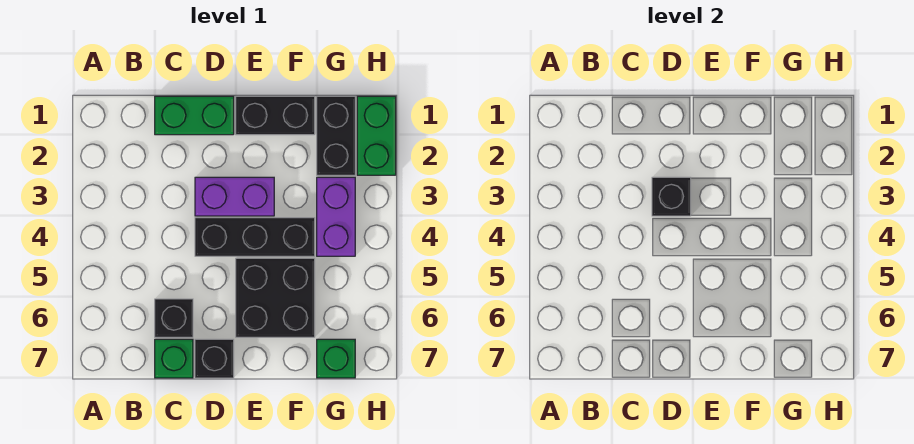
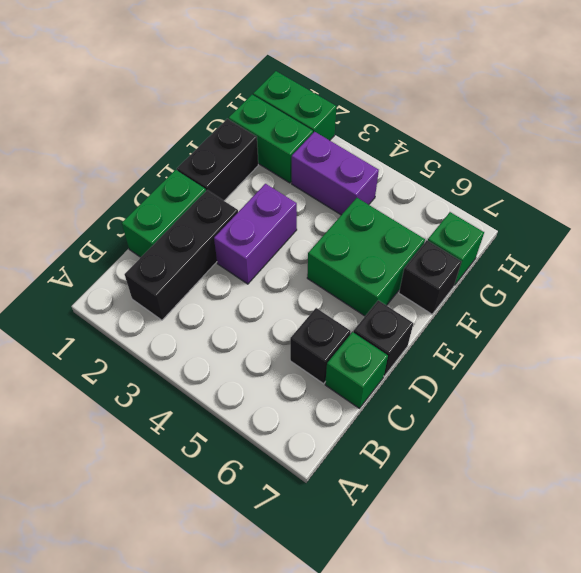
black 1x1 brick [652,177,691,216] -> black 1x1 brick moved to [399,240,461,314]
black 1x3 brick [195,218,315,256] -> black 1x3 brick moved to [125,190,238,320]
black 2x2 brick [236,258,315,337] -> green 2x2 brick [307,198,425,316]
black 1x2 brick [317,96,355,175] -> green 1x2 brick [229,95,313,183]

